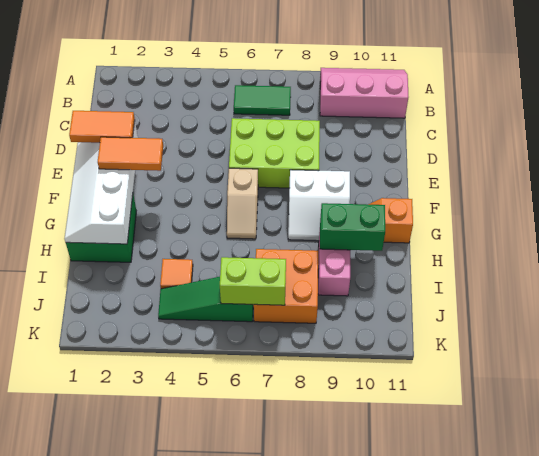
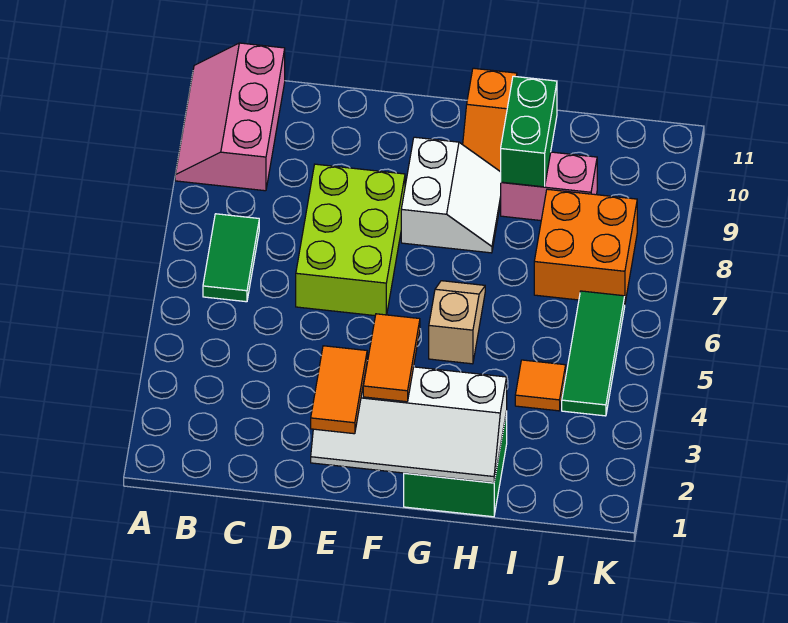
tan 1x2 slope [227,168,258,239] -> tan 1x2 slope turned to [429,281,485,364]
green 1x3 slope [158,277,253,322] -> green 1x3 tile [562,291,625,416]
lime 1x2 brick [220,257,286,305] -> none

